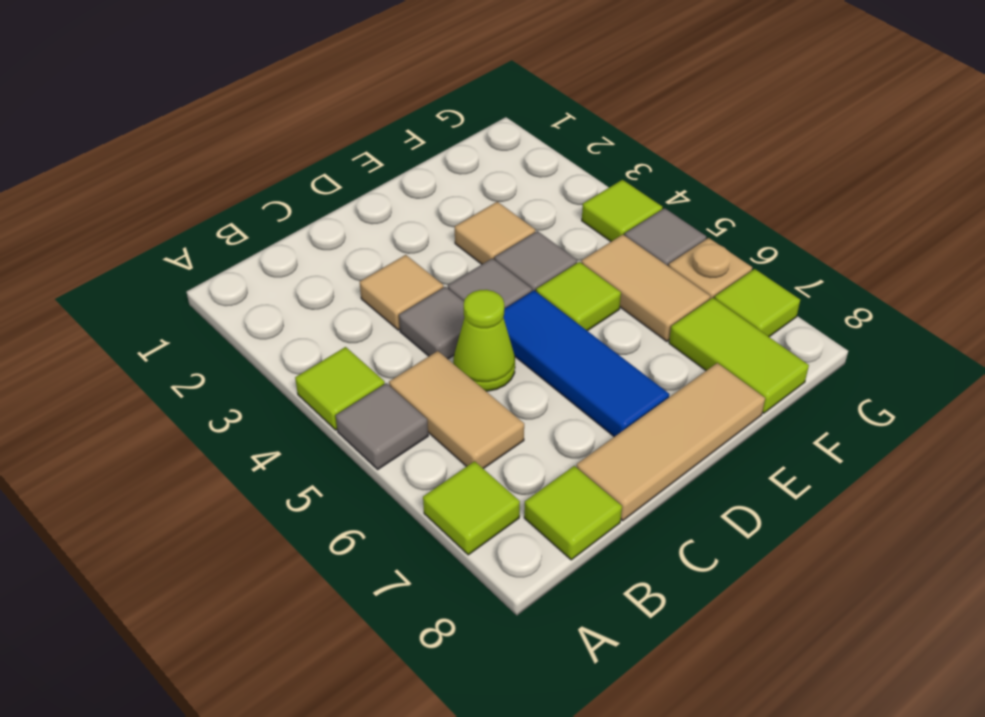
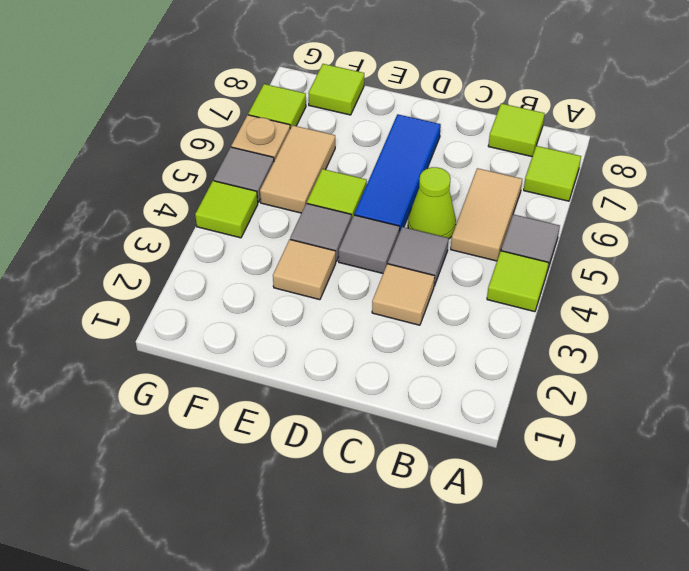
tan 1x3 tile [577,363,765,521] -> none
lime 1x2 tile [669,298,809,413] -> lime 1x1 tile [308,64,364,115]

